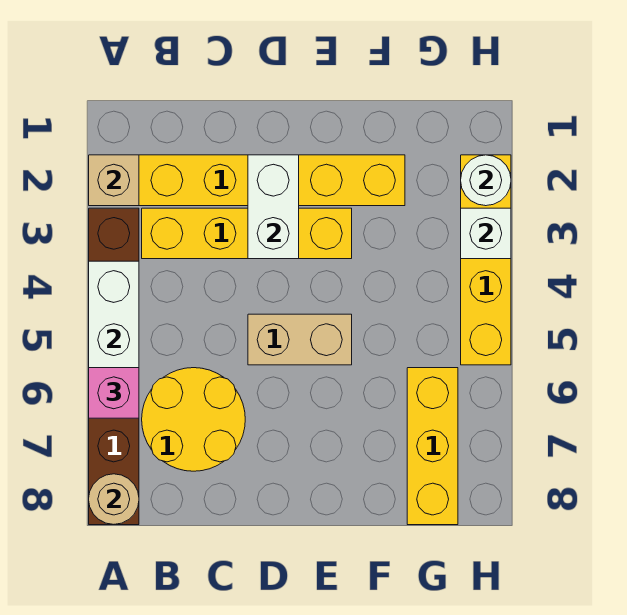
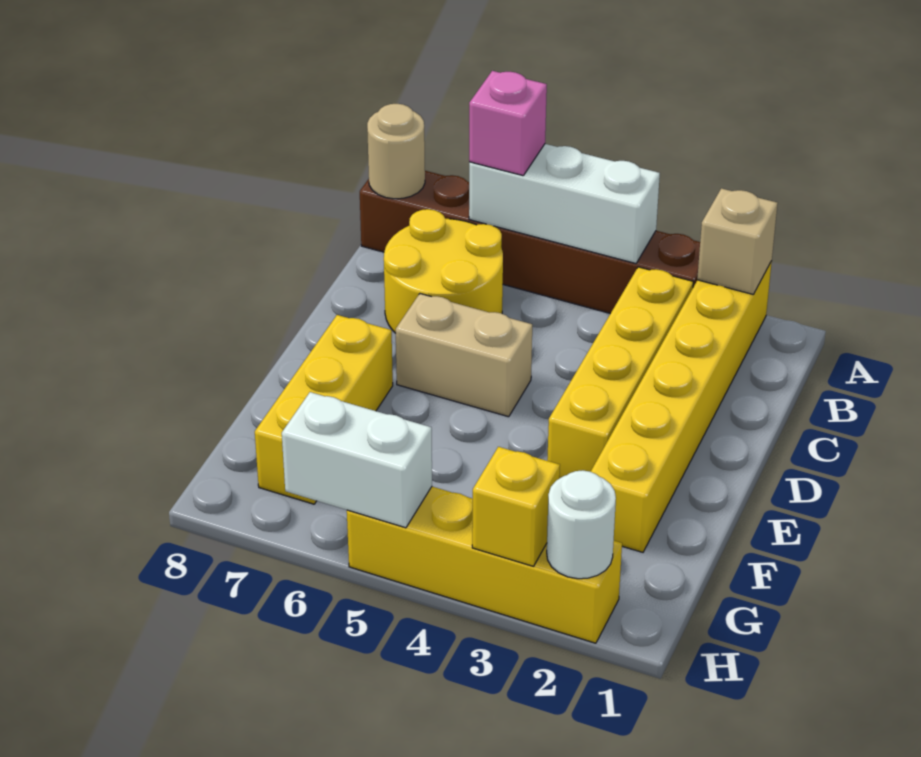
white 1x2 brick [248,155,299,259] -> white 1x2 brick moved to [282,392,432,528]
tan 1x2 brick [248,314,352,365] -> tan 1x2 brick turned to [396,294,532,417]
yellow 1x3 brick [407,368,458,525] -> yellow 1x3 brick turned to [255,315,393,504]
white 1x1 brick [461,208,511,259] -> yellow 1x1 brick [472,447,560,566]

